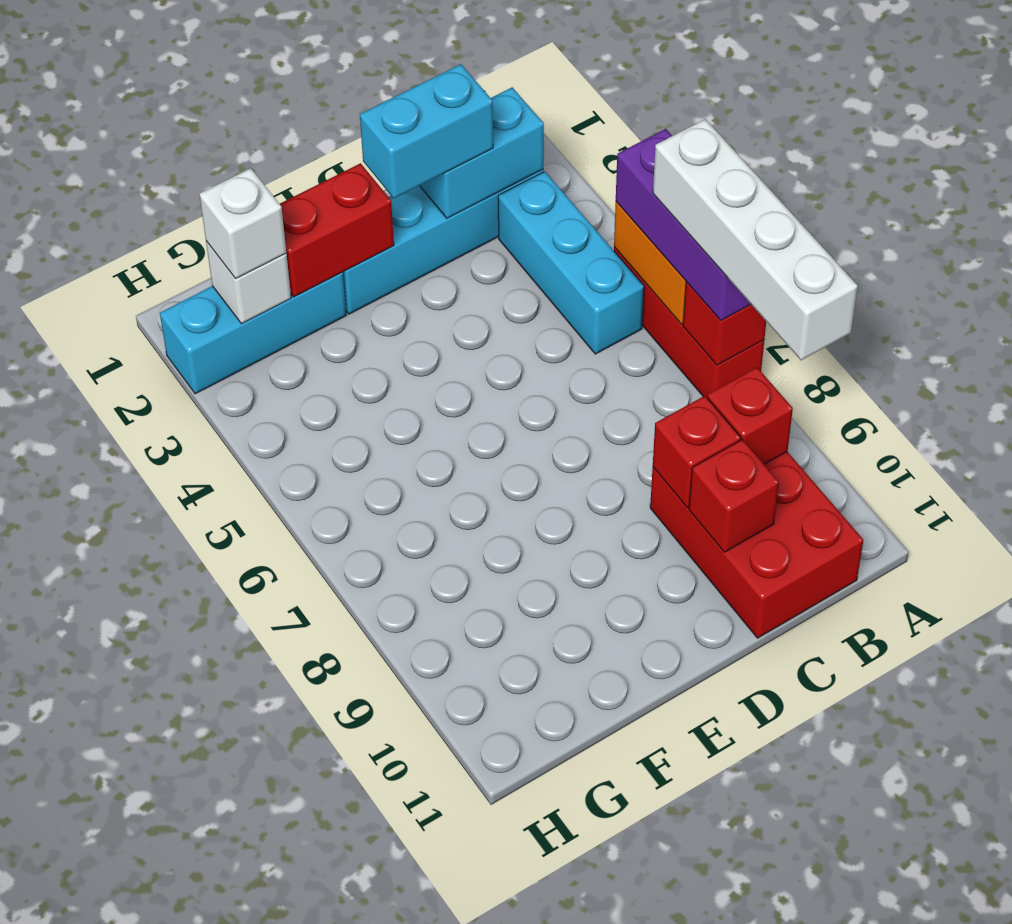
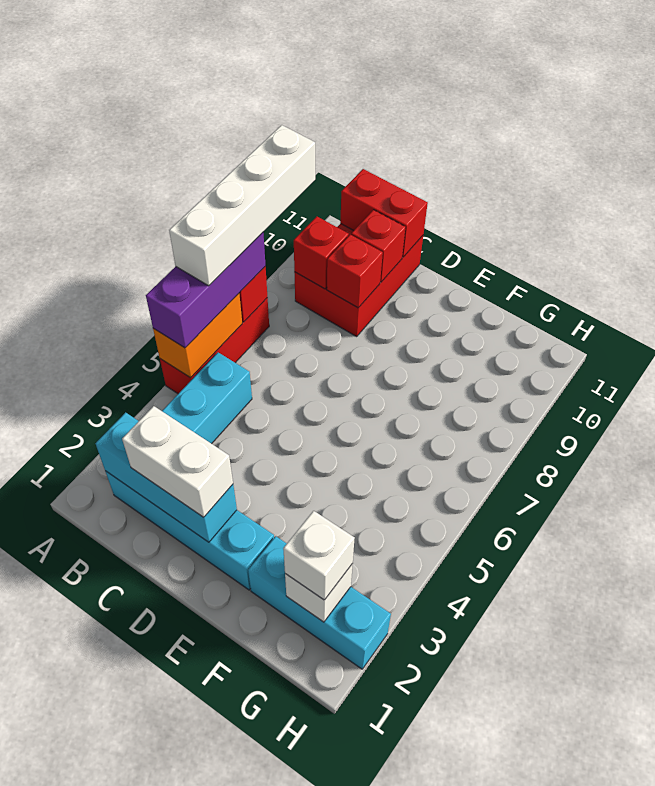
cyan 1x2 brick [420,87,544,218] -> cyan 1x3 brick [96,412,237,542]
cyan 1x2 brick [360,64,493,198] -> white 1x2 brick [122,406,233,517]
red 1x2 brick [280,163,394,297] -> red 1x2 brick moved to [340,169,428,257]

